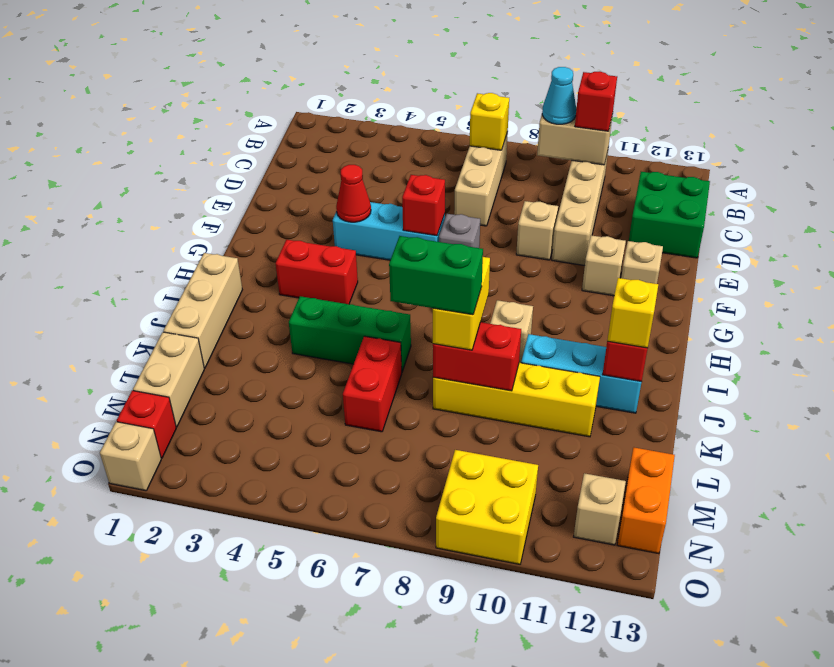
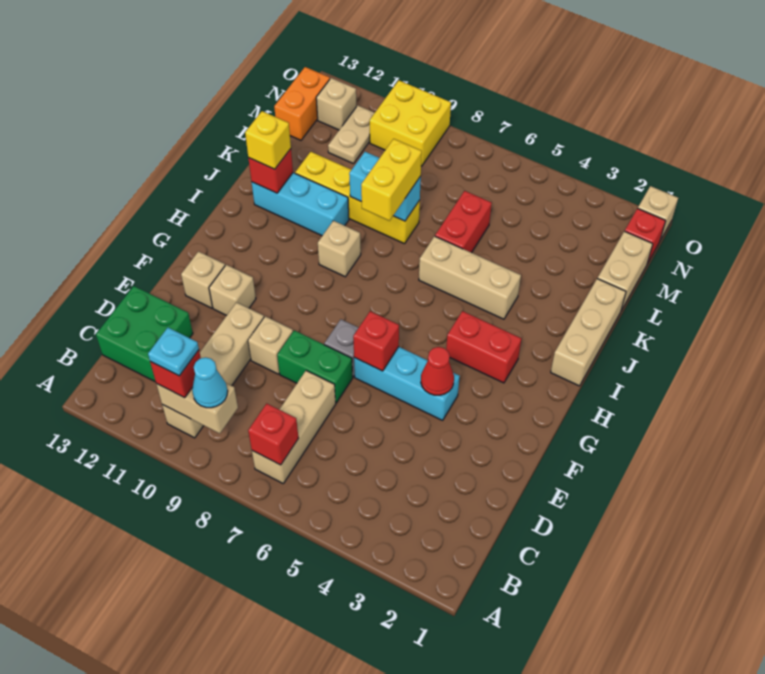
yellow 1x1 brick [470,93,509,150] -> red 1x1 brick [248,404,298,465]
none -> cyan 1x1 plate [148,328,199,376]
green 1x3 brick [289,296,411,372] -> tan 1x3 brick [419,236,521,319]
green 1x2 brick [389,236,483,315] -> green 1x2 brick moved to [277,330,353,403]
red 1x2 brick [433,322,521,391] -> cyan 1x2 brick [349,152,421,221]
none -> tan 1x2 plate [328,106,375,164]

